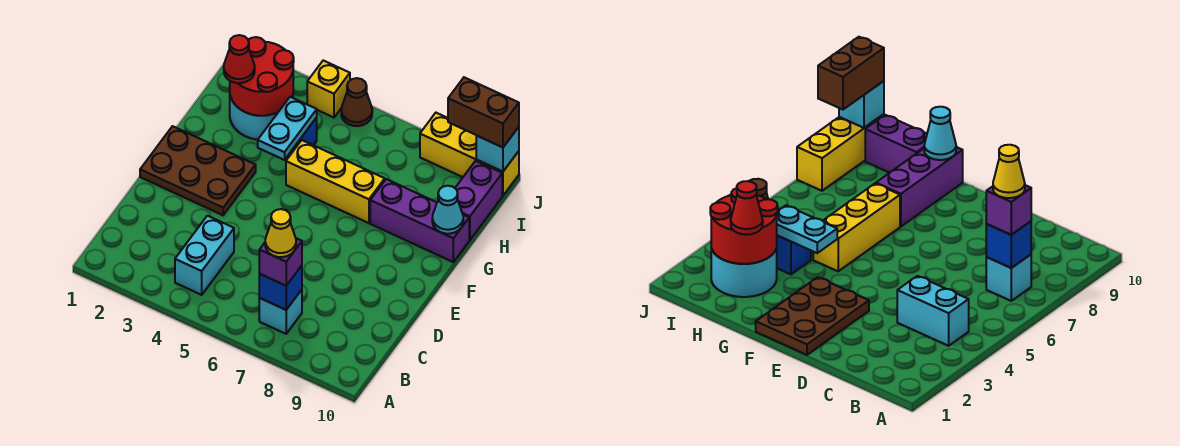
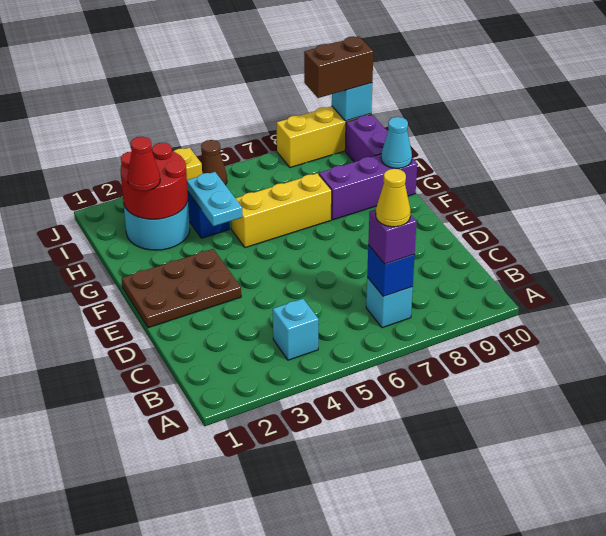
cyan 1x2 brick [175,216,234,295] -> cyan 1x1 brick [273,299,319,360]

